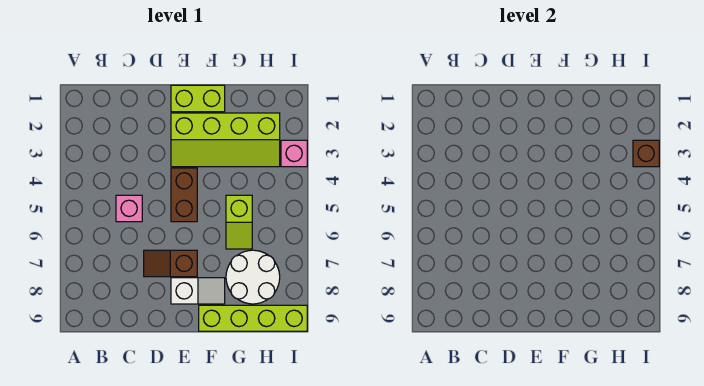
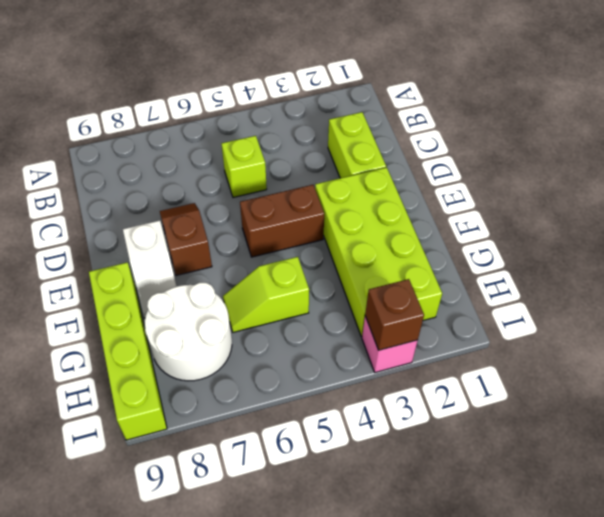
pink 1x1 brick [116,195,142,222] -> lime 1x1 brick [221,136,267,197]
lime 1x2 brick [171,85,225,112] -> lime 1x2 brick moved to [328,112,386,178]
lime 2x4 slope [171,113,280,167] -> lime 2x4 brick [315,167,442,337]

